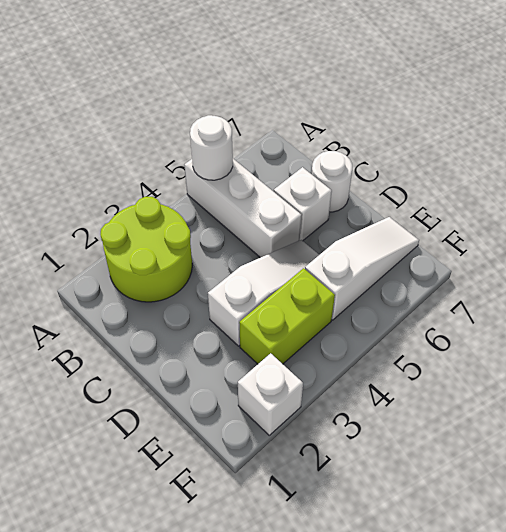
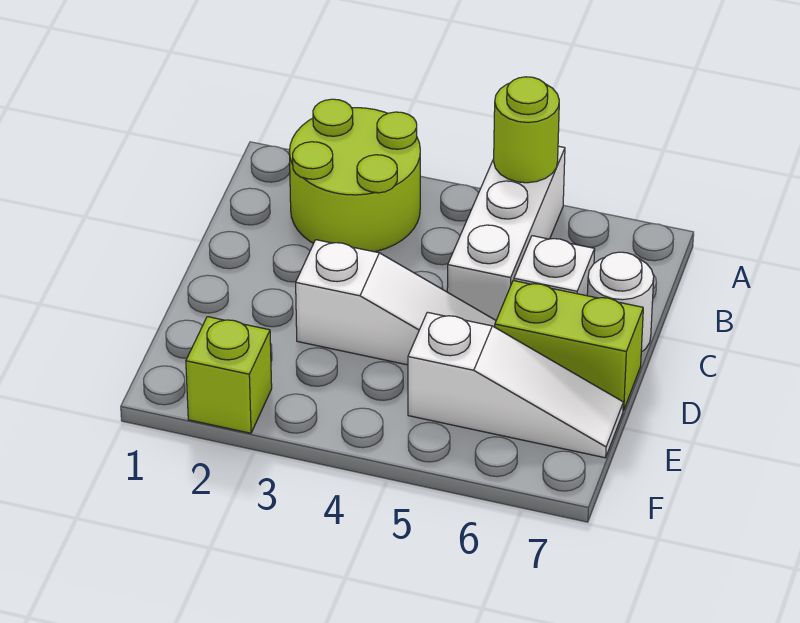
white 1x1 round brick [190,115,233,180] -> lime 1x1 round brick [494,77,559,183]
lime 1x2 brick [239,268,335,364] -> lime 1x2 brick moved to [495,281,643,410]
white 1x1 brick [238,353,303,435] -> lime 1x1 brick [186,317,272,433]

